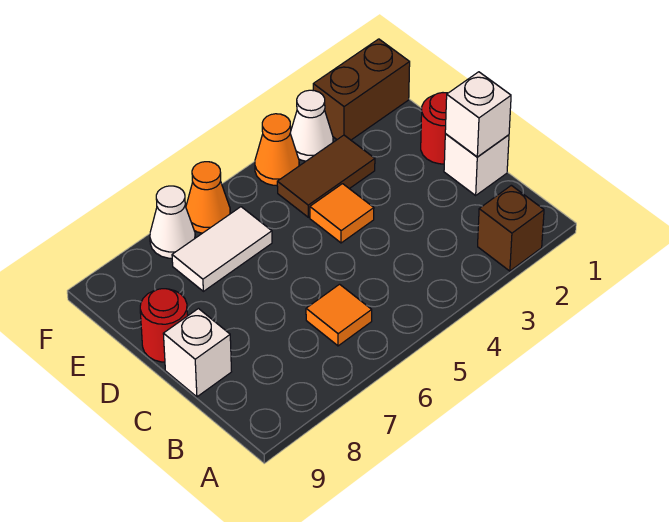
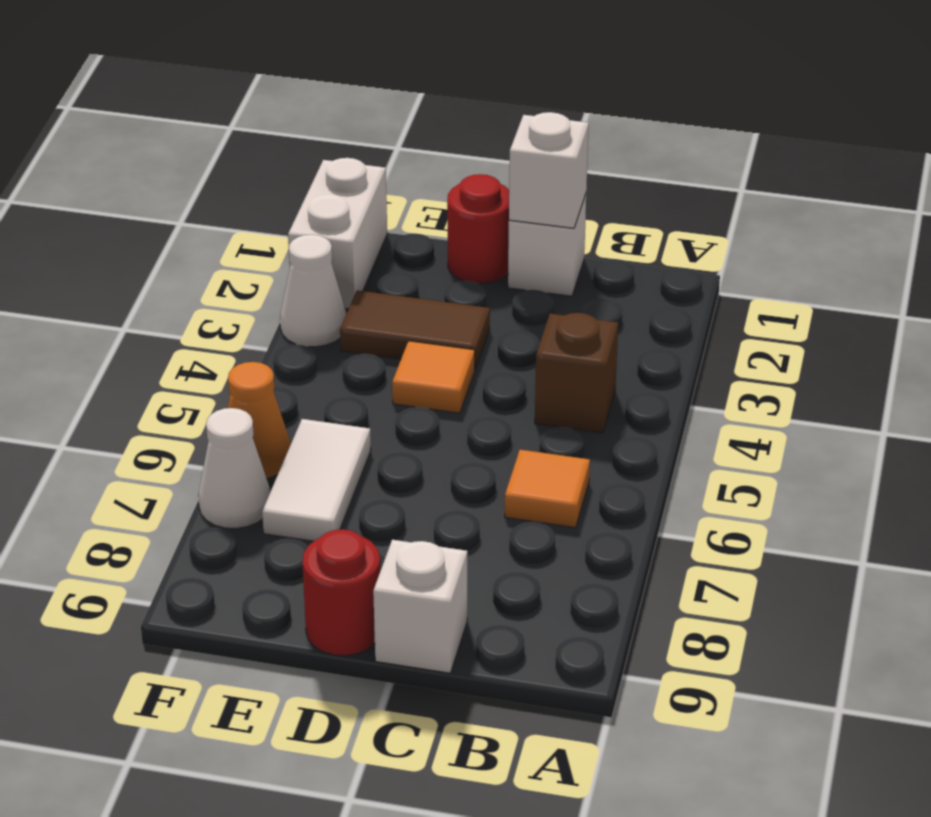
brown 1x1 brick [478,185,544,271] -> brown 1x1 brick moved to [535,313,618,433]
brown 1x2 tile [277,135,375,217] -> brown 1x2 tile turned to [340,290,490,369]
brown 1x2 brick [313,39,410,140] -> white 1x2 brick [288,158,387,309]
orange 1x1 cone [255,114,299,185] -> none

